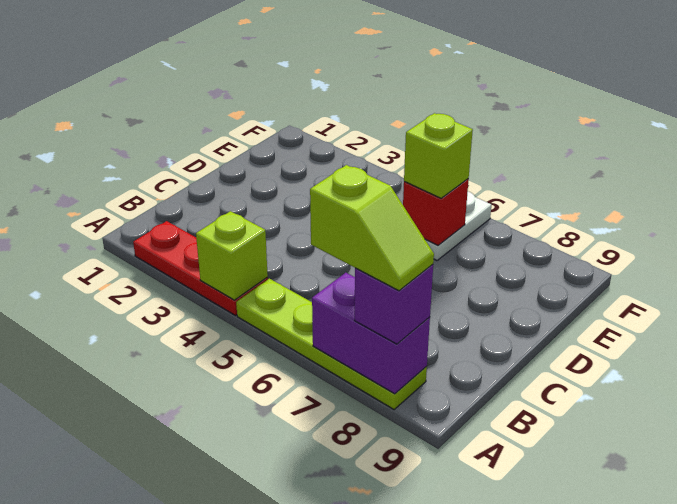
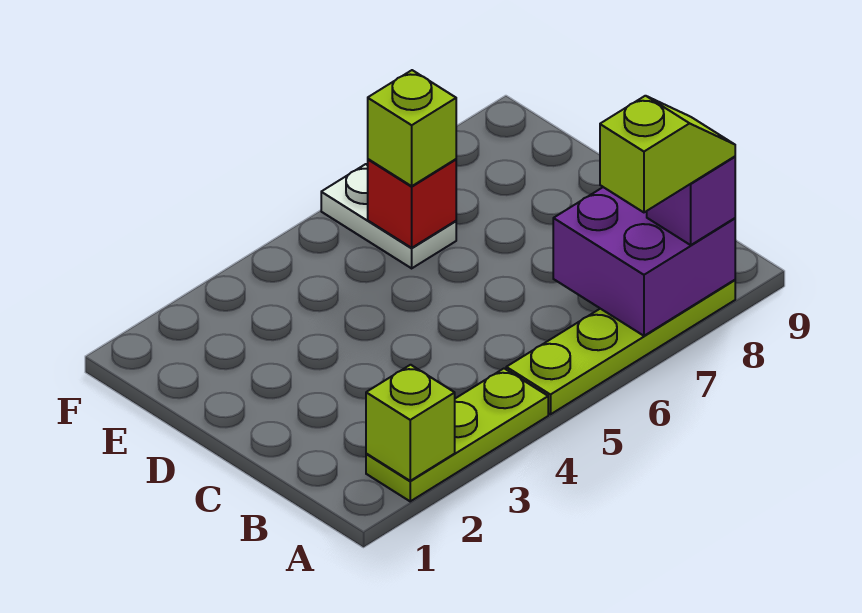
red 1x3 plate [133,221,268,316] -> lime 1x3 plate [366,368,548,501]
lime 1x1 brick [196,211,268,300] -> lime 1x1 brick moved to [366,365,455,481]
purple 1x2 brick [312,273,430,394] -> purple 2x2 brick [553,187,735,336]

